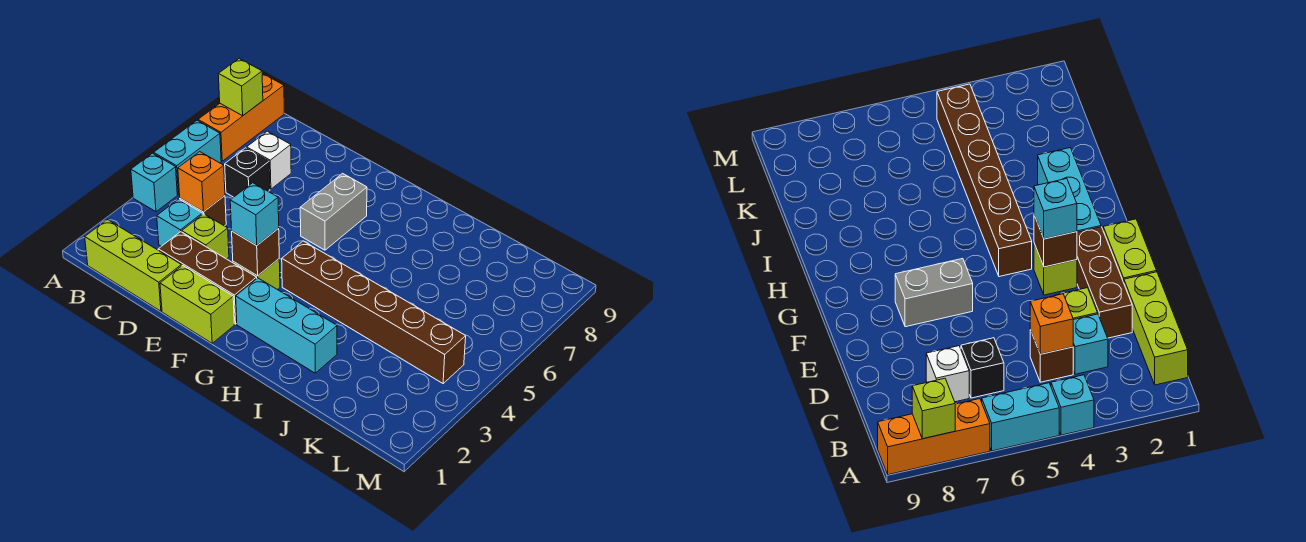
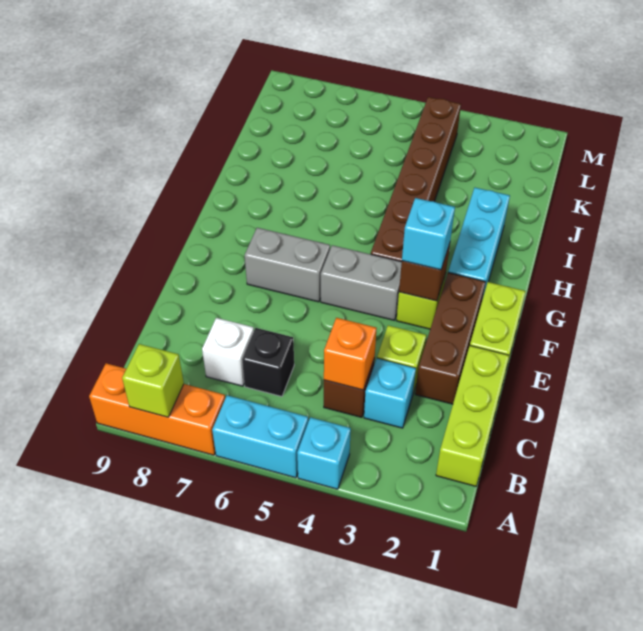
none -> grey 1x2 brick [321,245,402,320]

